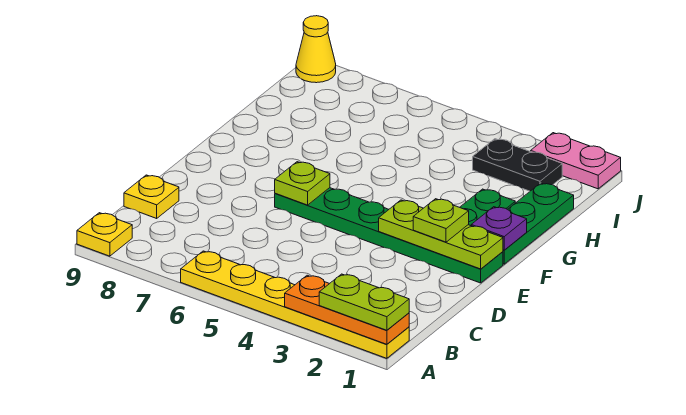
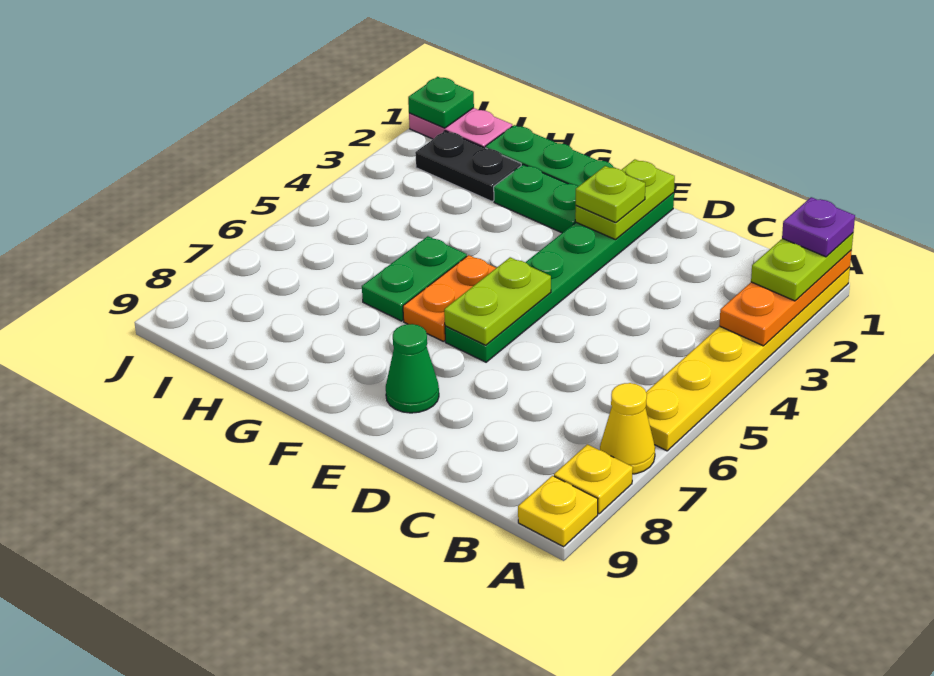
yellow 1x1 plate [124,175,179,218] -> yellow 1x1 plate moved to [554,444,633,514]
lime 1x3 plate [379,200,503,269] -> lime 1x2 plate [575,159,675,240]
lime 1x1 plate [275,162,330,205] -> lime 1x2 plate [444,257,551,345]
none -> green 1x1 cone [386,324,439,413]
purple 1x1 plate [471,207,527,250] -> purple 1x1 plate moved to [782,197,855,257]
none -> orange 1x2 plate [403,255,496,341]
none -> green 1x2 plate [362,236,467,321]
black 1x2 plate [473,139,562,191] -> black 1x2 plate turned to [415,131,521,201]
pink 1x2 plate [531,133,621,189] -> pink 1x2 plate turned to [409,108,512,148]
none -> green 1x1 plate [408,77,474,128]
yellow 1x1 cone [296,16,336,83] -> yellow 1x1 cone moved to [600,383,655,474]

